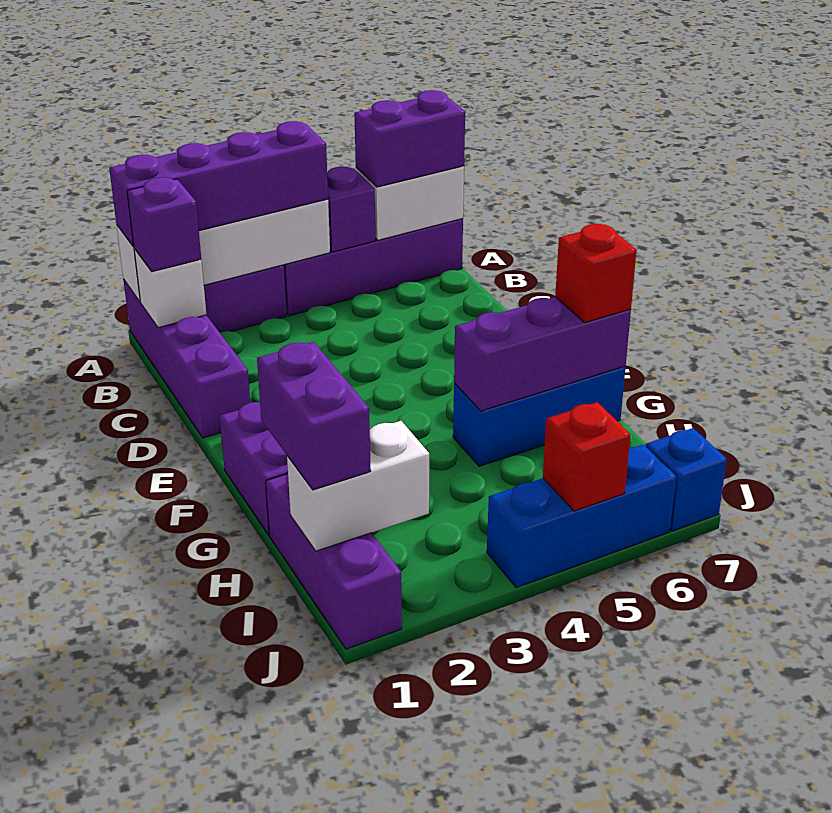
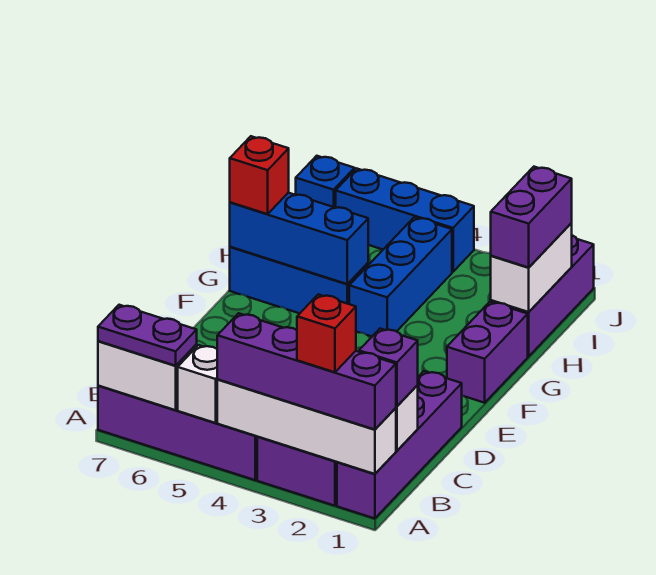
purple 1x1 brick [327,167,375,252] -> white 1x1 brick [178,345,218,423]
purple 1x2 brick [354,90,465,187] -> purple 1x2 plate [98,305,197,366]
none -> blue 1x3 brick [349,217,452,336]
purple 1x3 brick [454,297,631,411] -> blue 1x3 brick [230,193,368,284]
white 1x2 brick [287,421,429,551] -> white 1x2 brick turned to [491,223,572,312]
red 1x1 brick [543,402,631,511] -> red 1x1 brick moved to [297,294,356,372]

